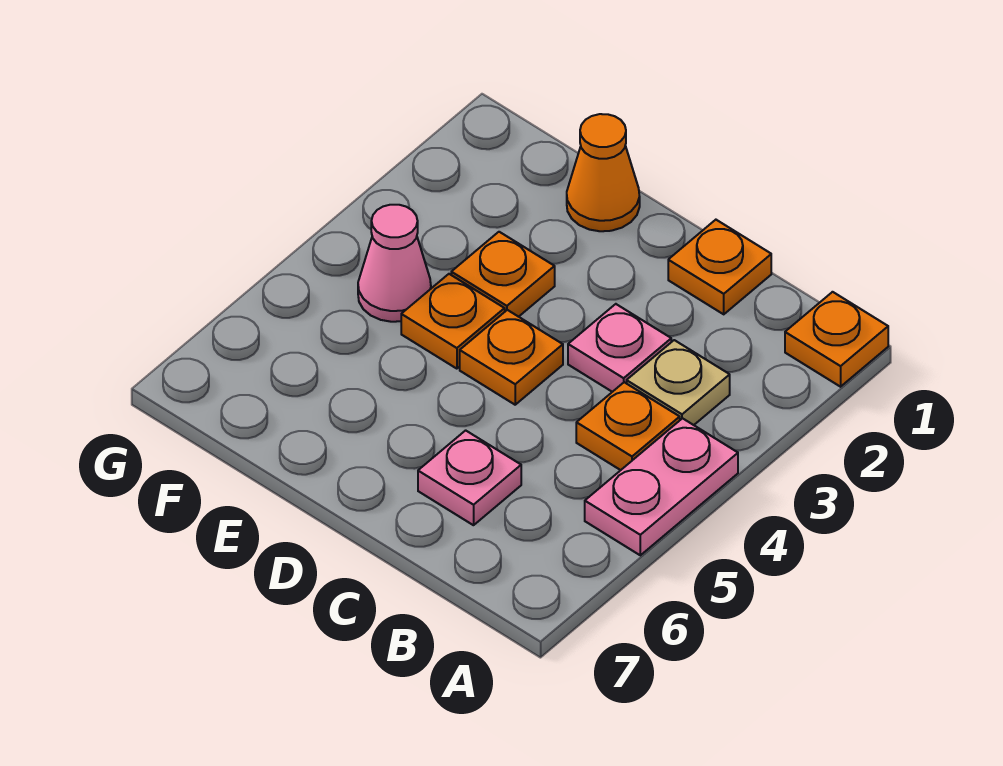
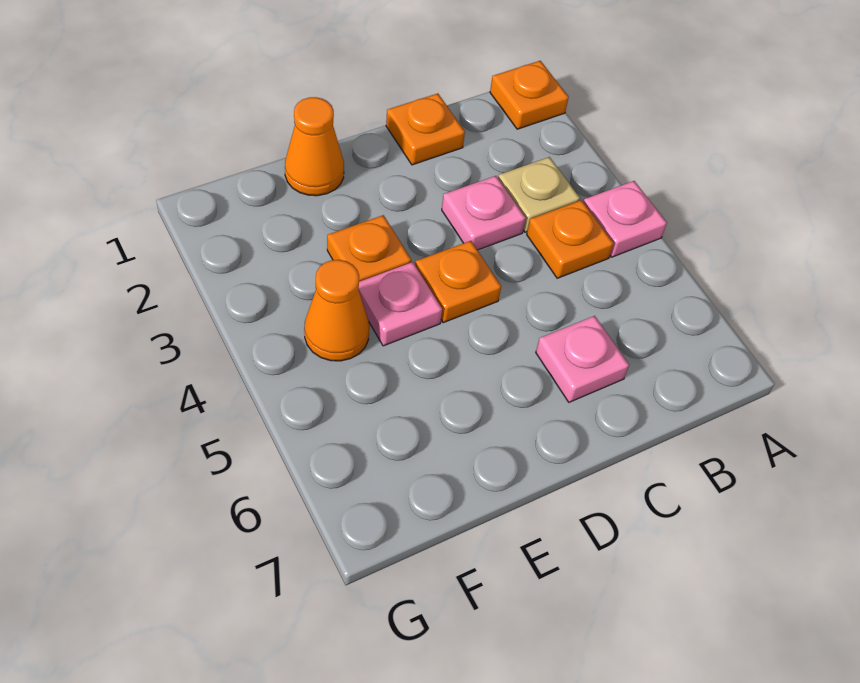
pink 1x2 plate [585,418,738,555] -> pink 1x1 plate [584,181,667,257]
orange 1x1 plate [401,274,505,369] -> pink 1x1 plate [358,262,442,346]
pink 1x1 cone [358,205,431,322] -> orange 1x1 cone [304,260,369,361]

